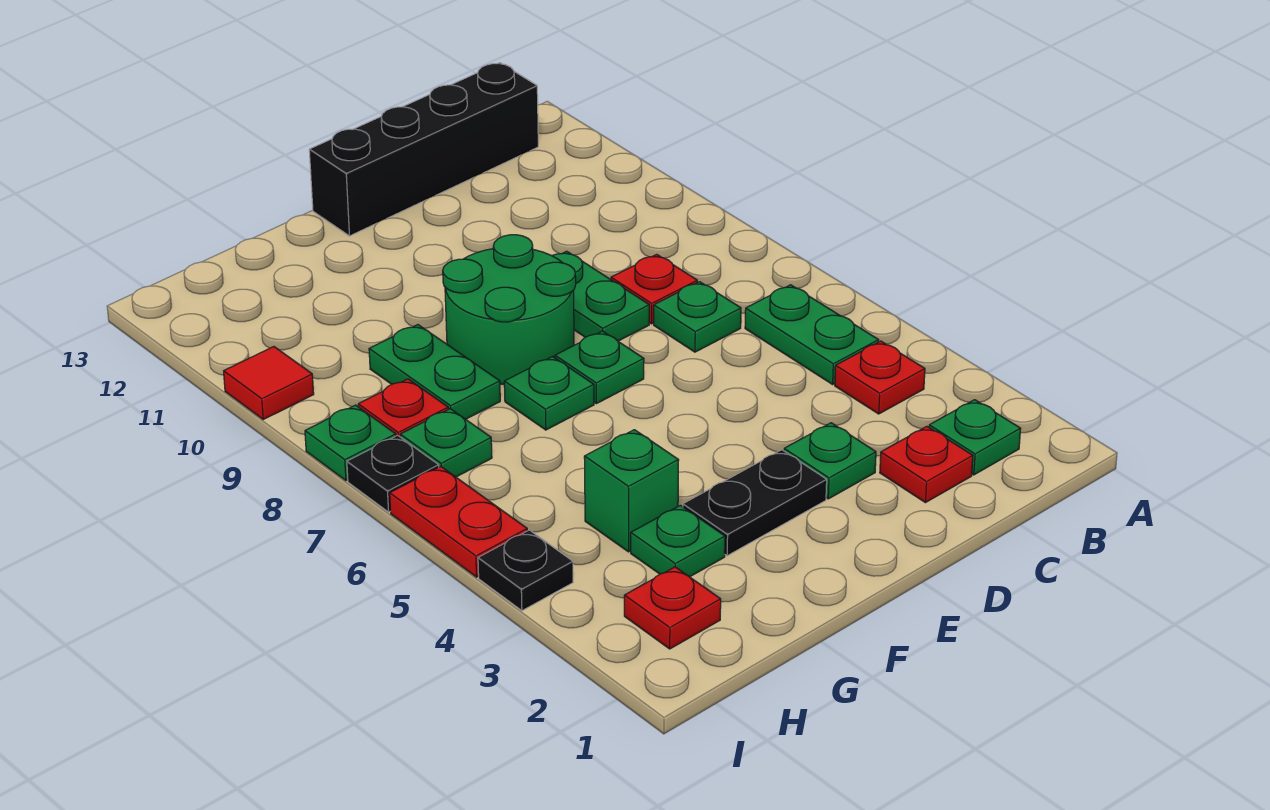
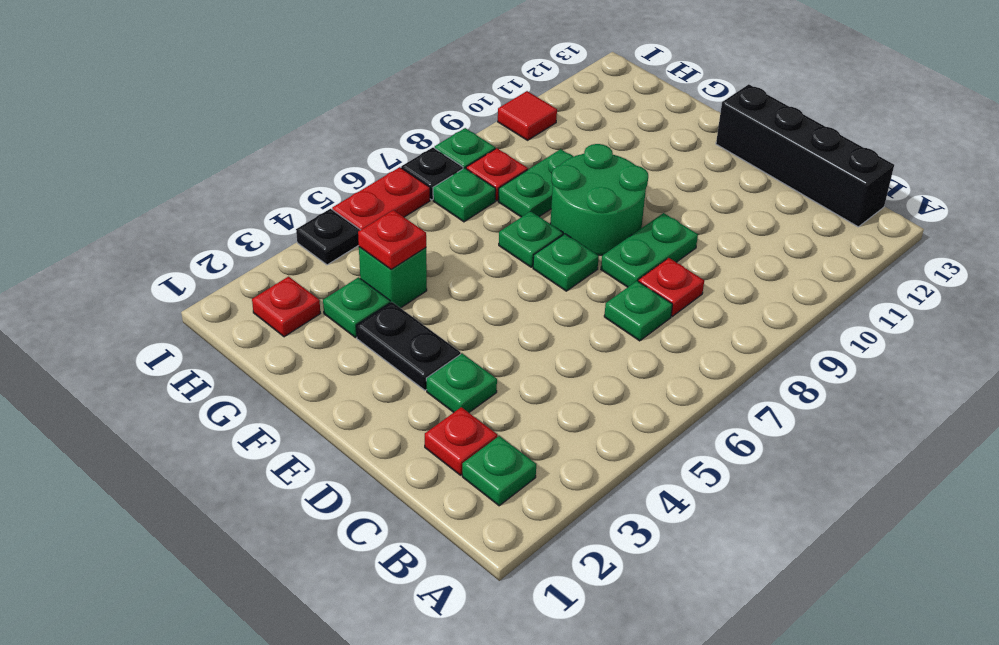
red 1x1 plate [835,341,925,414] -> red 1x1 plate moved to [358,210,426,269]
green 1x2 plate [745,285,879,384] -> none

